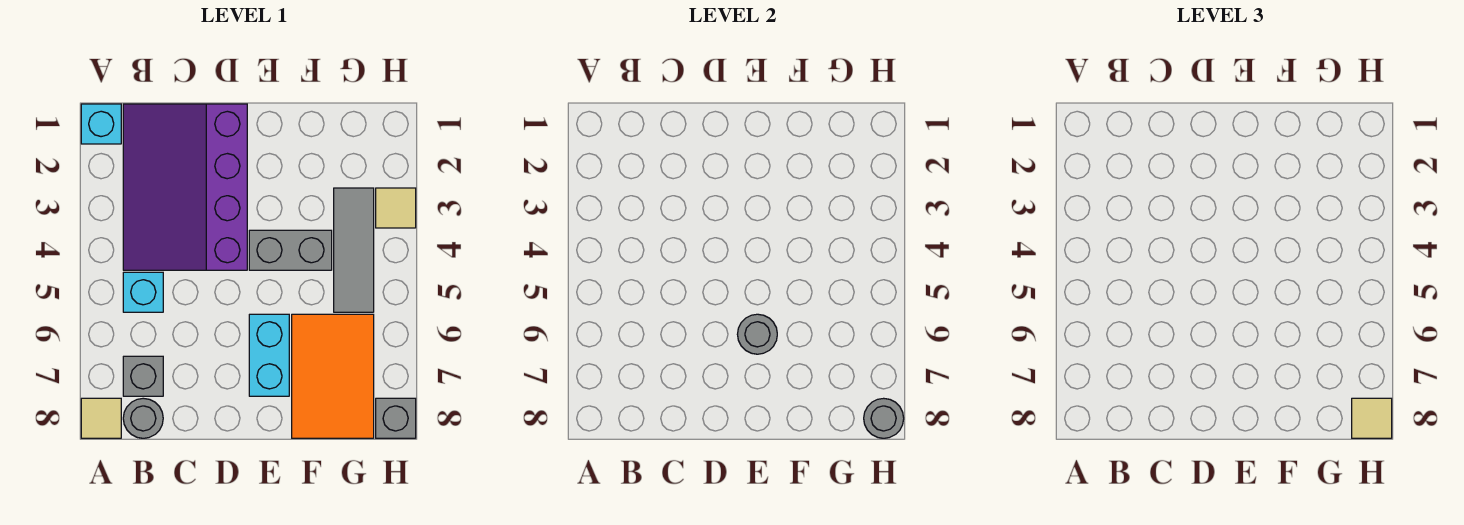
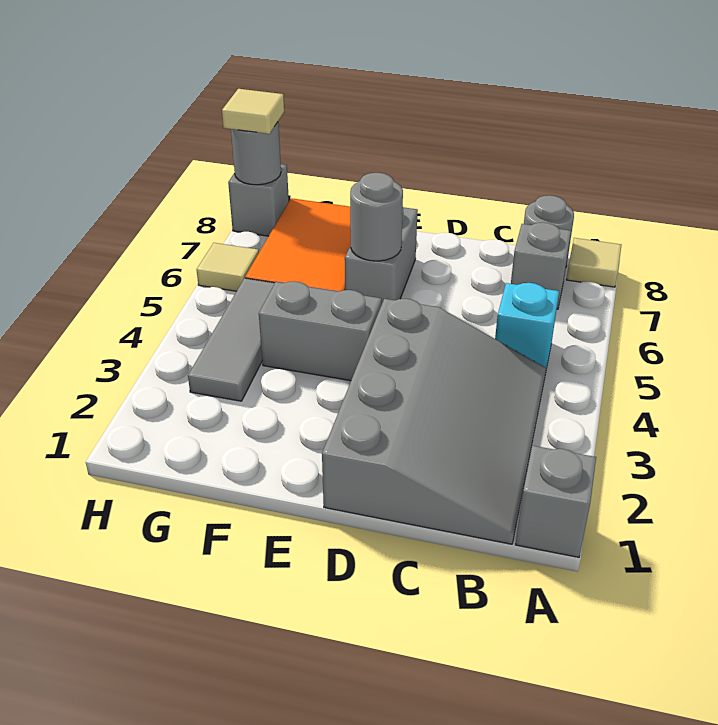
cyan 1x1 brick [81,104,121,144] -> grey 1x1 brick [516,446,596,557]
purple 3x4 slope [123,104,247,270] -> grey 3x4 slope [322,299,546,544]
cyan 1x2 brick [249,314,289,396] -> grey 1x2 brick [345,207,418,305]
tan 1x1 tile [376,188,416,228] -> tan 1x1 tile moved to [197,243,259,291]

